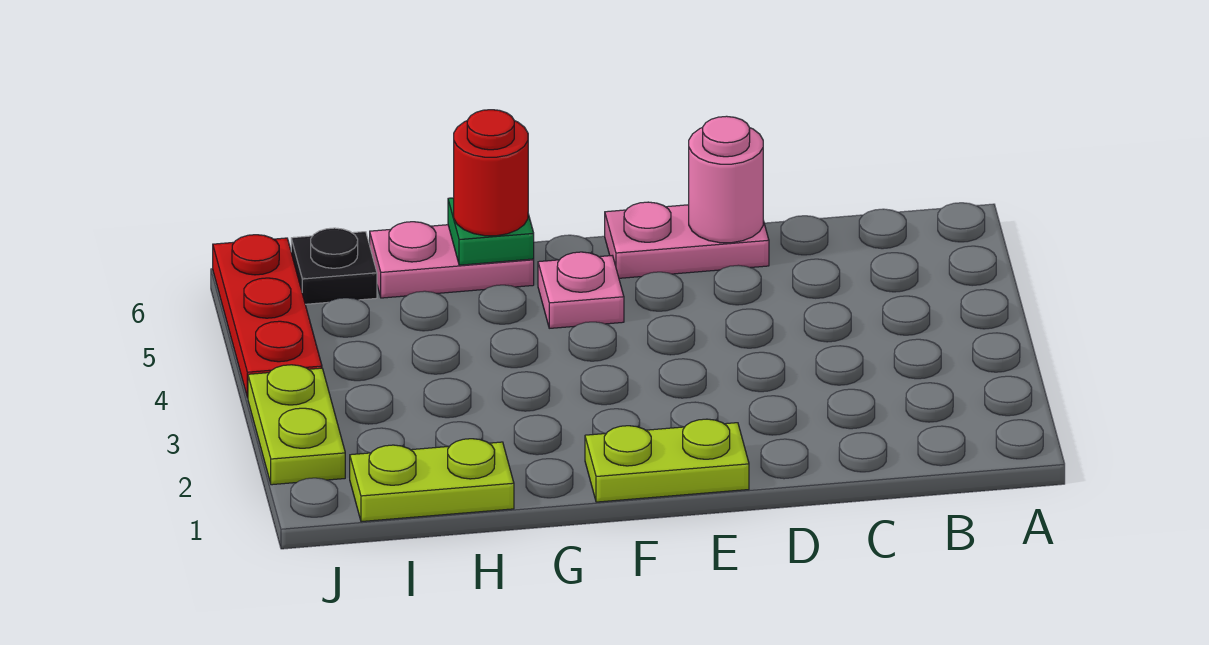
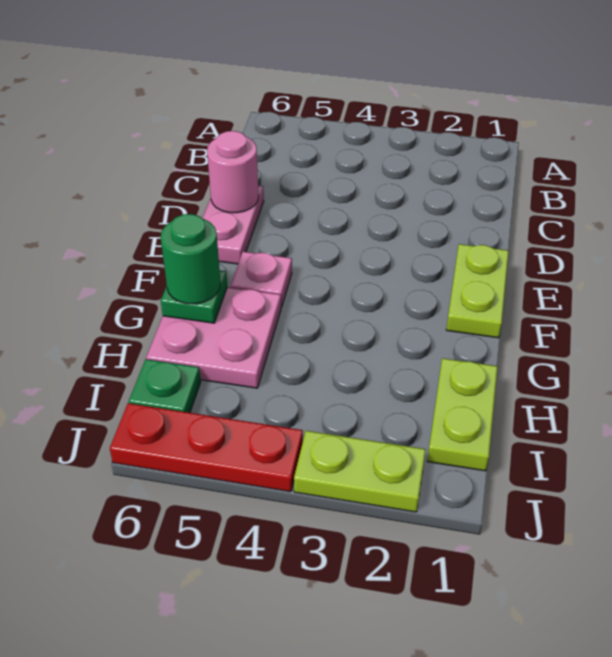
pink 1x2 plate [370,222,534,298] -> pink 2x2 plate [146,287,281,388]
red 1x1 round brick [454,110,528,236] -> green 1x1 round brick [161,214,221,304]
black 1x1 plate [291,228,377,304] -> green 1x1 plate [129,359,201,413]

